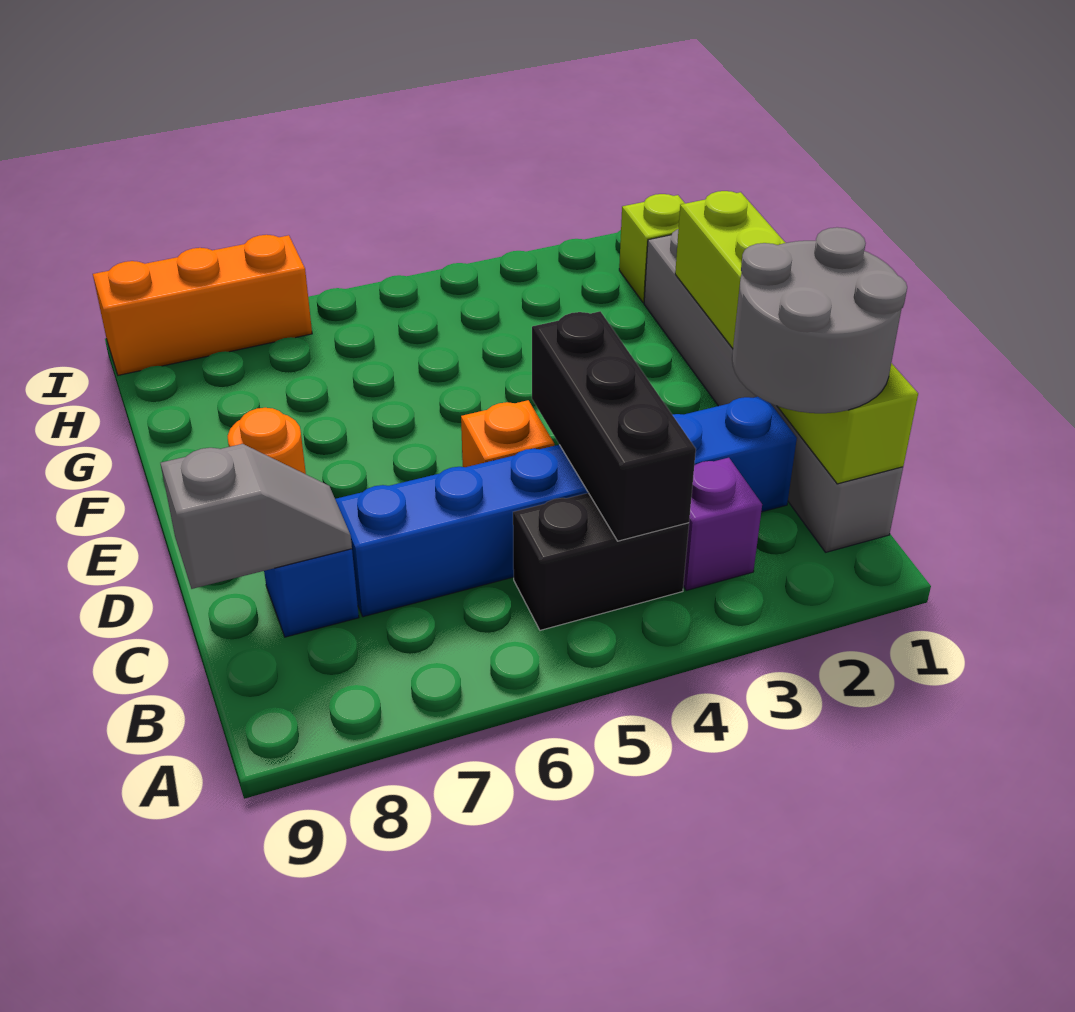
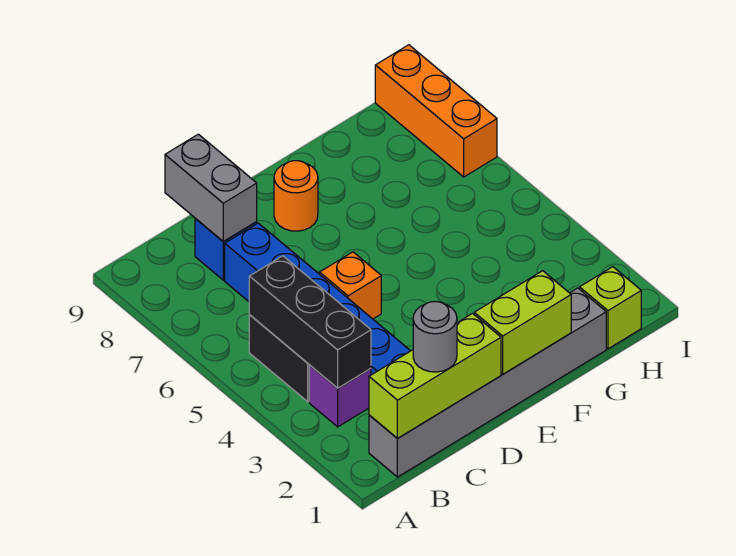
grey 2x2 round brick [732,227,907,413] -> grey 1x1 round brick [413,302,457,372]
black 1x3 brick [532,311,696,541] -> black 1x3 brick turned to [249,256,371,388]
grey 1x2 slope [161,444,352,589] -> grey 1x2 brick [165,134,257,242]

